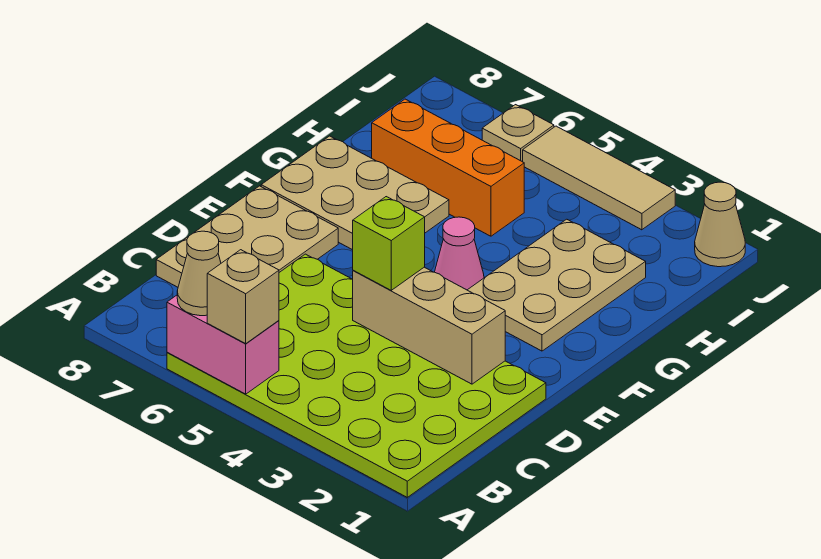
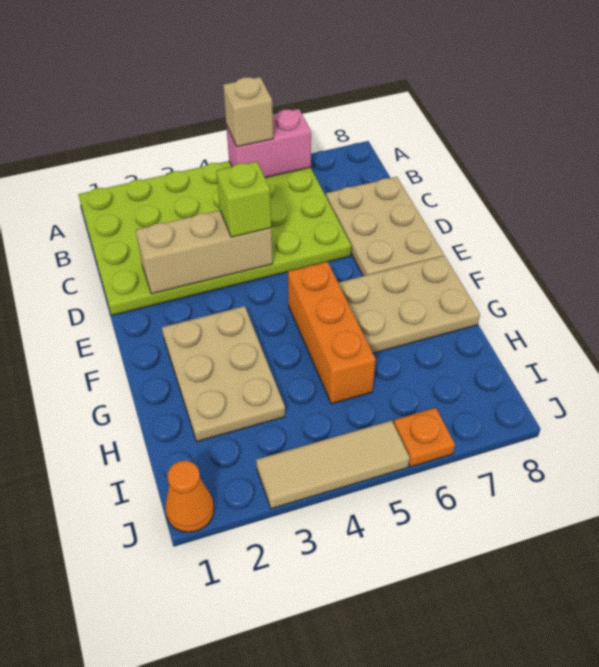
tan 1x1 cone [177,231,221,316] -> none
pink 1x1 cone [435,217,484,290] -> none
orange 1x3 brick [372,99,524,236] -> orange 1x3 brick turned to [288,262,376,404]
tan 1x1 cone [695,182,745,267] -> orange 1x1 cone [165,461,214,532]
tan 1x1 plate [482,105,554,162] -> orange 1x1 plate [394,408,455,467]

